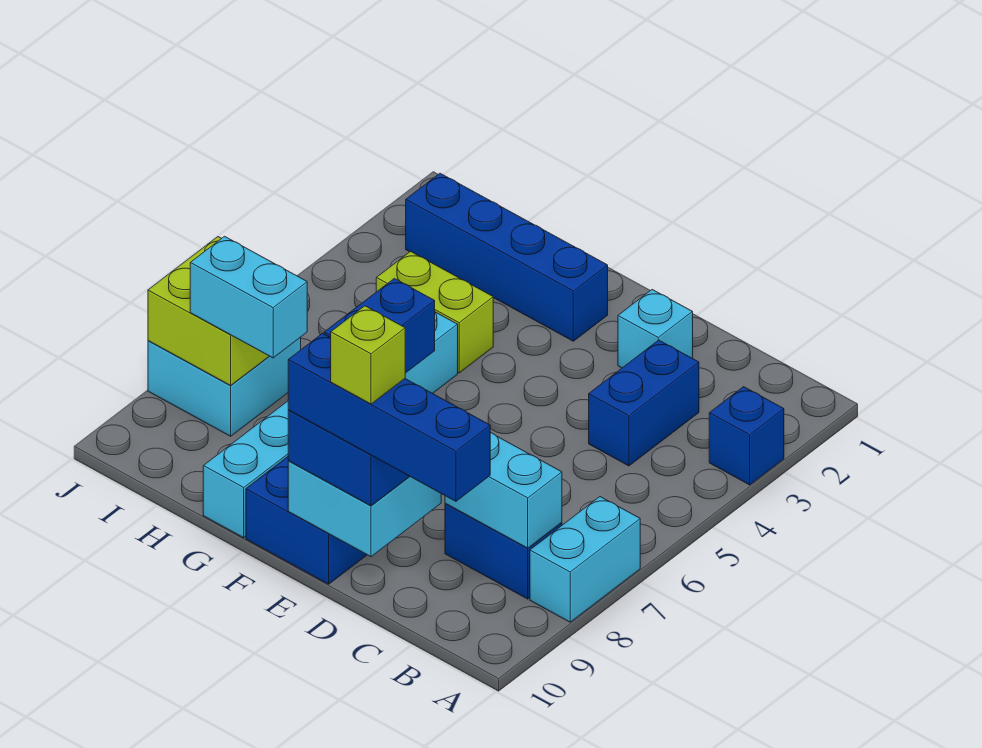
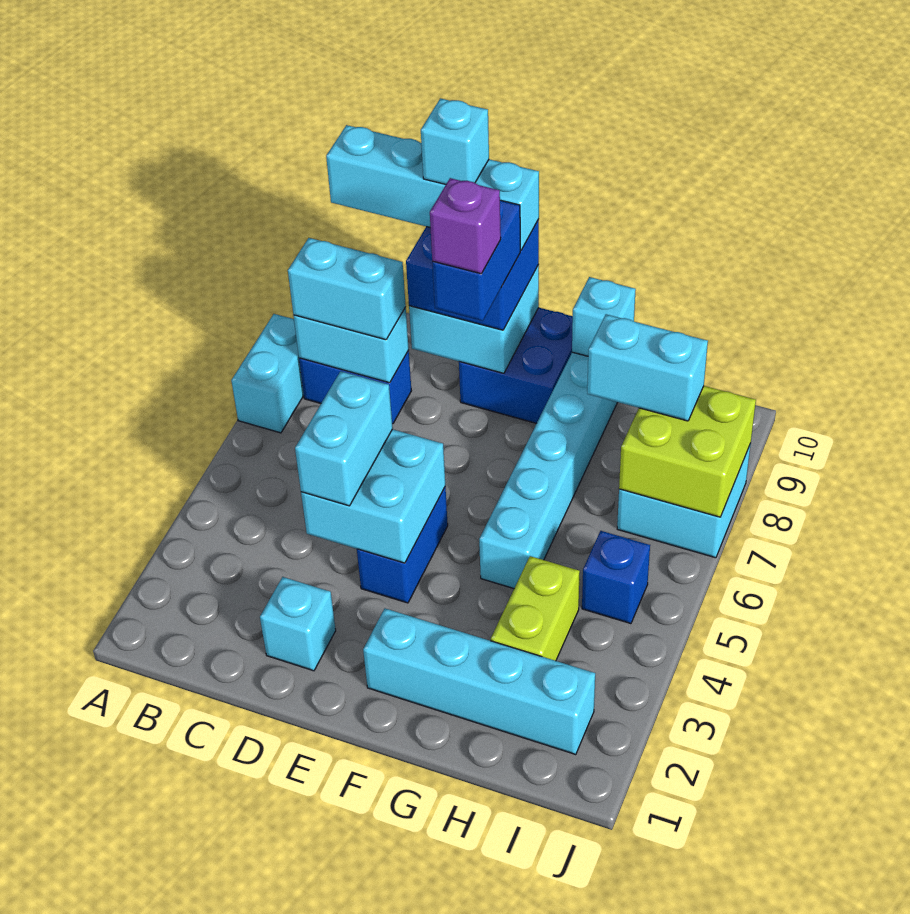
blue 1x1 brick [709,387,784,485] -> blue 1x1 brick moved to [582,531,650,624]
none -> cyan 1x2 brick [288,238,406,340]
blue 1x4 brick [288,333,490,501] -> cyan 1x4 brick [326,125,539,250]
blue 1x2 brick [589,340,699,466] -> blue 1x2 brick moved to [357,486,448,603]
none -> cyan 2x2 brick [301,429,445,563]
none -> cyan 1x2 brick [295,371,393,506]
lime 1x1 brick [331,306,405,404] -> cyan 1x1 brick [421,98,489,184]
none -> purple 1x1 brick [430,178,501,274]
blue 1x4 brick [406,173,608,341] -> cyan 1x4 brick [363,608,595,755]
lime 1x2 brick [376,251,493,373] -> lime 1x2 brick turned to [490,556,580,661]
none -> cyan 1x1 brick [572,277,636,356]

